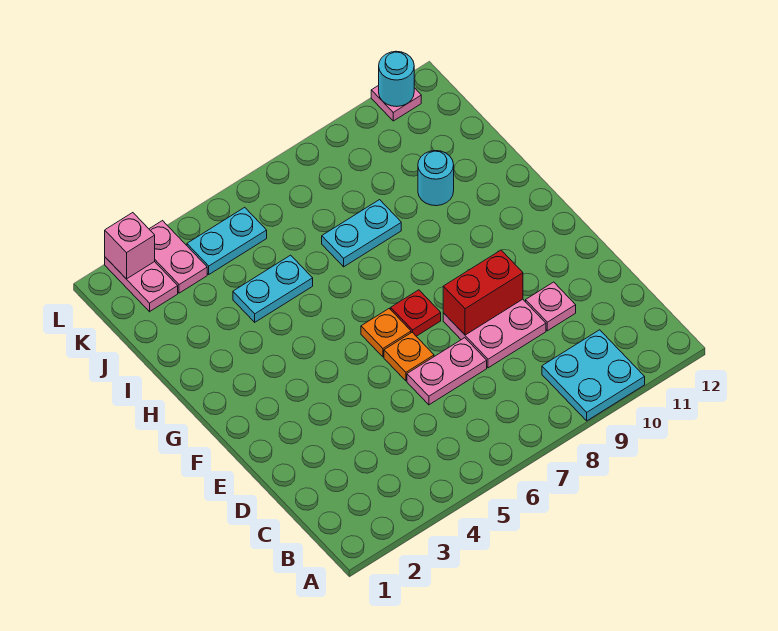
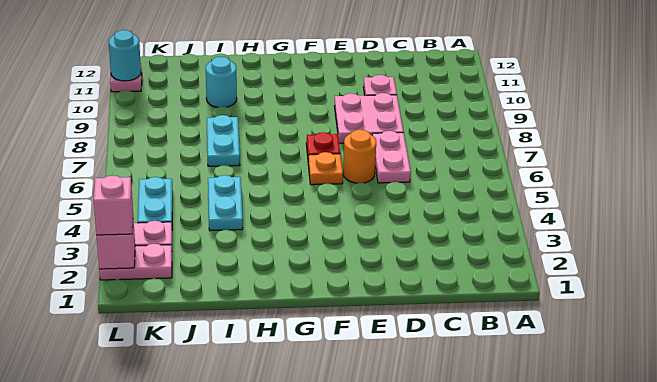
cyan 2x2 plate [542,330,645,421] -> none
orange 1x1 plate [384,332,434,381] -> orange 1x1 round brick [343,130,376,183]
red 1x2 brick [443,250,523,335] -> none
none -> pink 1x1 brick [94,175,133,235]

